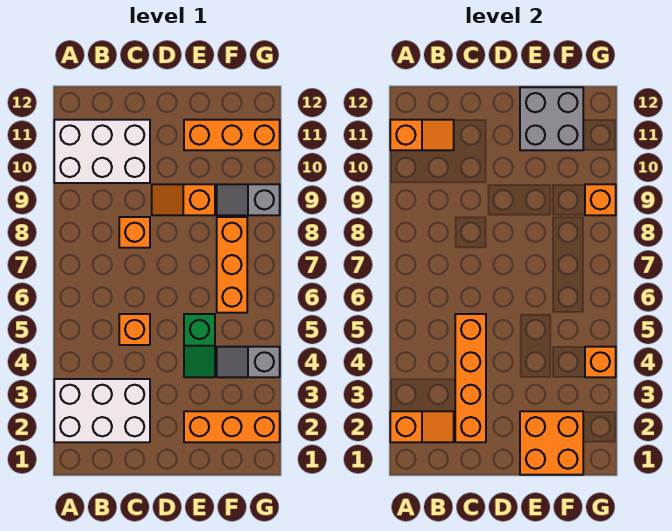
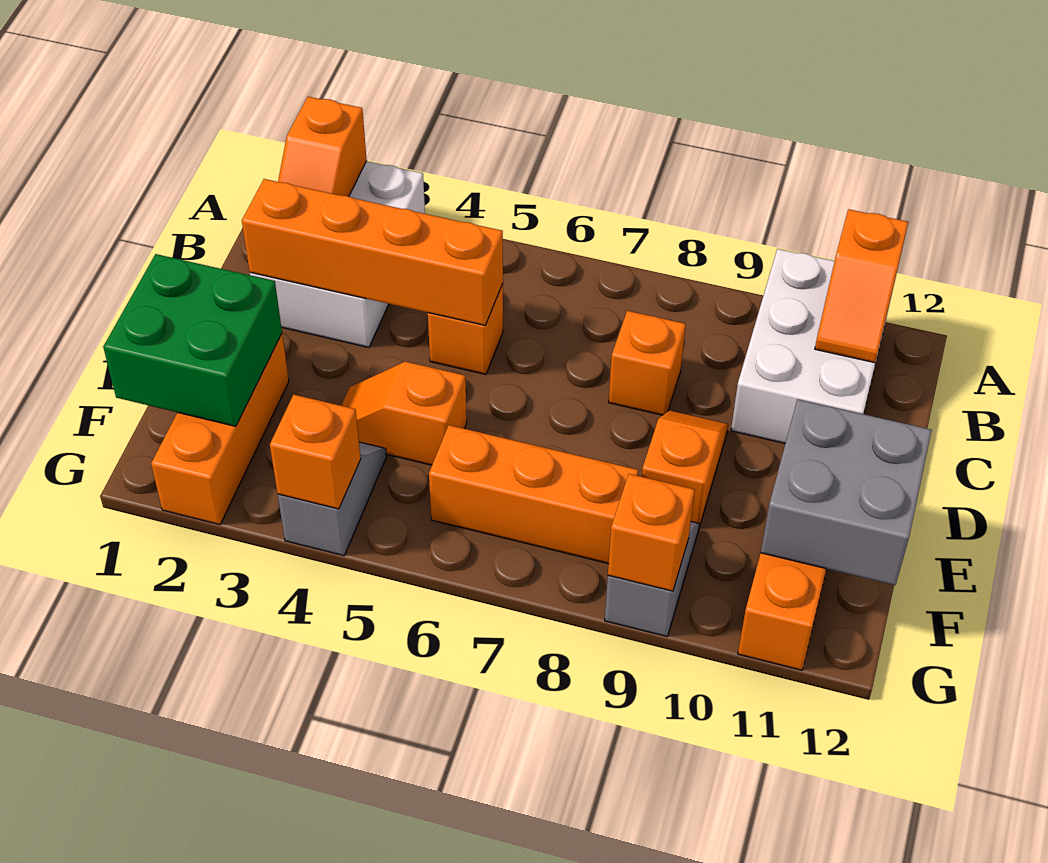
orange 2x2 brick [520,411,583,475] -> green 2x2 brick [103,254,282,426]
green 1x2 slope [184,314,215,377] -> orange 1x2 slope [341,361,467,465]

